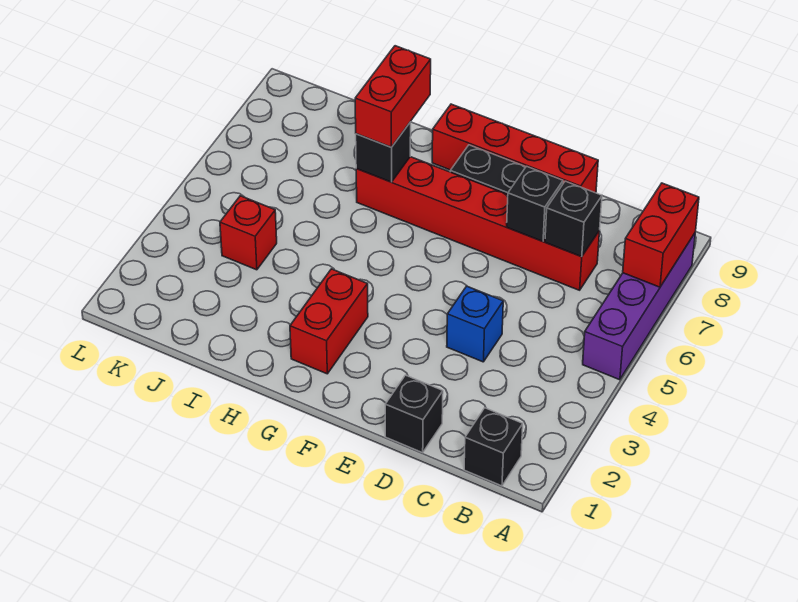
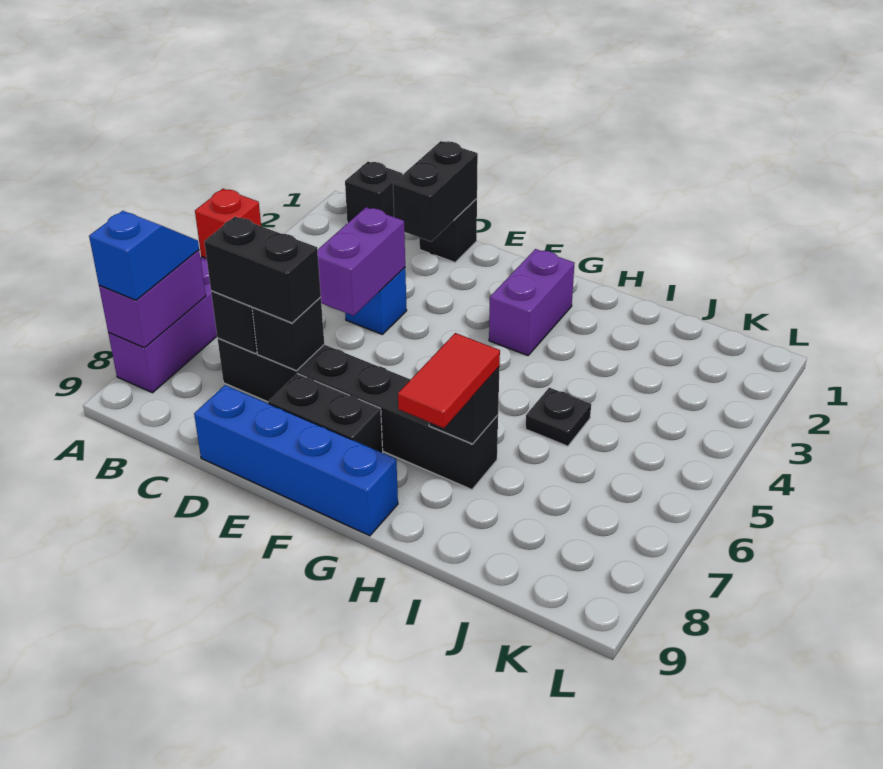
red 1x2 brick [623,183,699,287] -> purple 1x2 brick [99,250,206,348]
none -> blue 1x2 slope [89,211,199,300]
red 1x6 brick [356,157,600,290] -> black 1x6 brick [218,339,498,490]
none -> black 1x2 brick [204,217,321,323]
none -> black 1x2 brick [393,141,478,241]
none -> purple 1x2 brick [317,207,405,316]
red 1x4 brick [432,104,598,193] -> blue 1x4 brick [194,385,398,536]
red 1x2 brick [290,269,368,374] -> purple 1x2 brick [489,249,575,356]
red 1x2 brick [355,46,431,147] -> red 1x2 tile [398,333,500,428]
none -> black 1x1 plate [525,388,591,446]
red 1x1 brick [220,196,277,270] -> red 1x1 brick moved to [195,189,261,258]

